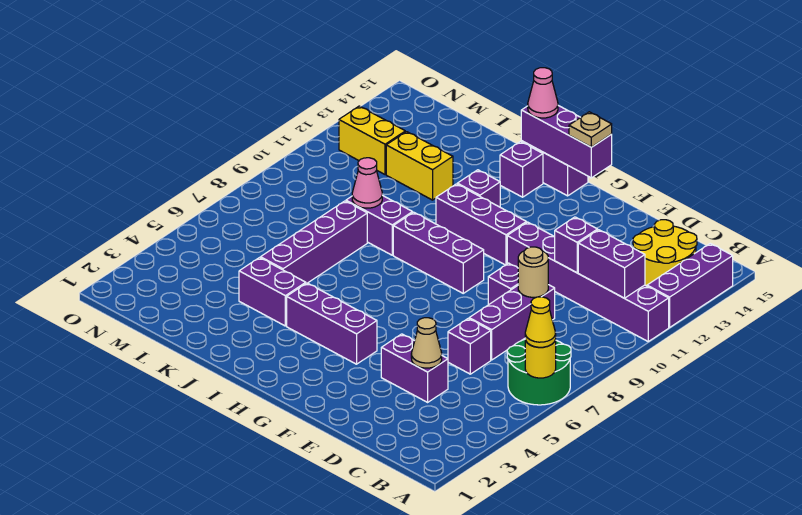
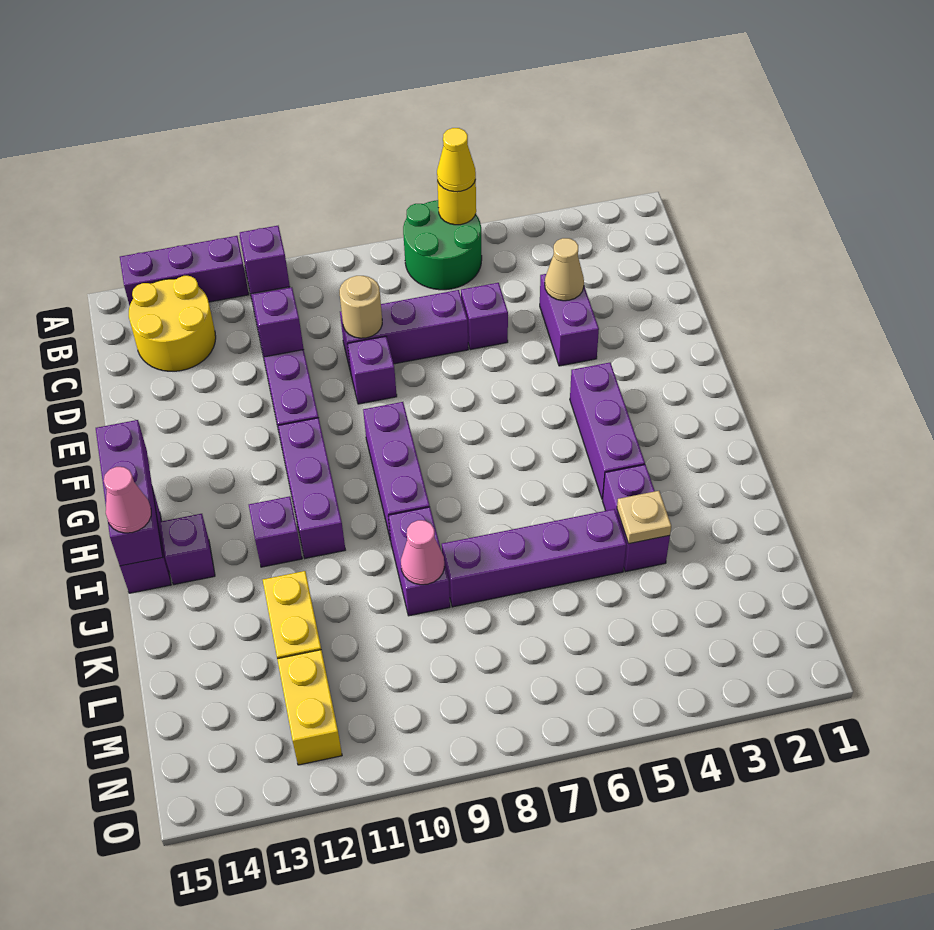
purple 1x2 brick [578,230,645,298] -> purple 1x1 brick [240,226,290,294]
tan 1x1 plate [569,112,612,147] -> tan 1x1 plate moved to [617,491,671,544]

